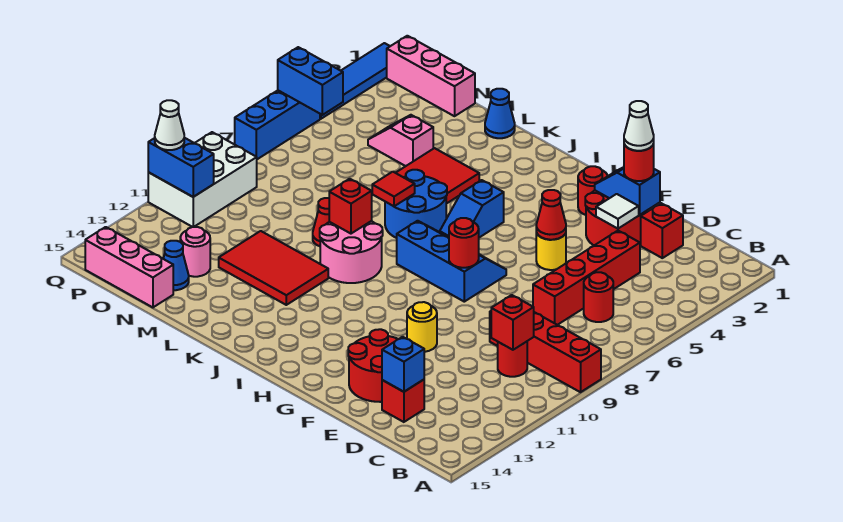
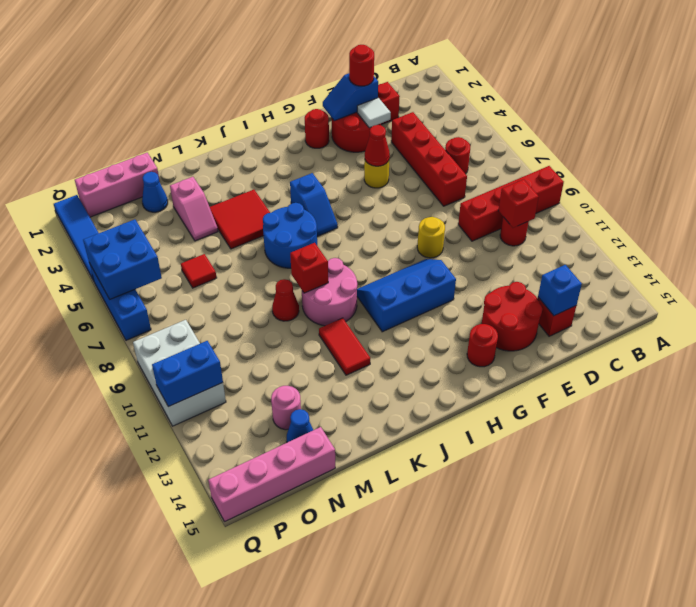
white 1x1 cone [624,101,654,151] -> none
yellow 1x1 round brick [407,302,437,352] -> yellow 1x1 round brick moved to [417,217,445,258]
blue 2x3 slope [397,221,506,302] -> blue 2x3 slope moved to [357,259,456,332]
red 1x1 round brick [449,218,479,268] -> red 1x1 round brick moved to [467,324,498,367]
red 1x1 tile [372,172,415,206] -> red 1x1 tile moved to [181,254,217,288]
red 2x3 tile [219,231,328,305] -> red 1x2 tile [319,318,370,375]
blue 1x1 cone [485,89,515,138] -> blue 1x1 cone moved to [142,172,168,212]
pink 1x2 slope [368,115,433,166] -> pink 1x2 slope turned to [170,177,218,241]
pink 1x3 brick [85,227,173,307] -> pink 1x4 brick [208,427,335,522]
blue 1x2 brick [278,47,343,115] -> blue 2x2 brick [83,219,162,299]
white 1x1 cone [155,100,184,150] -> none

